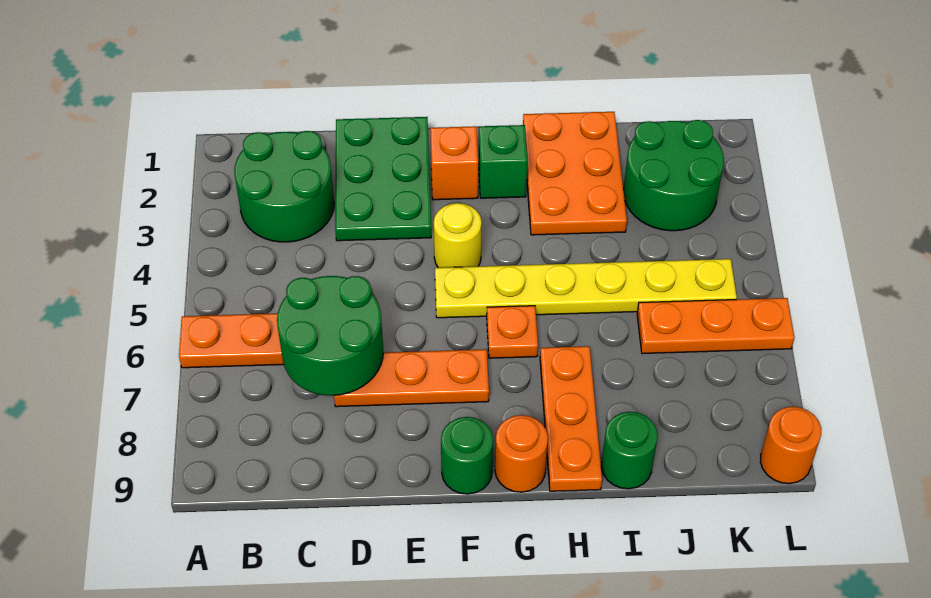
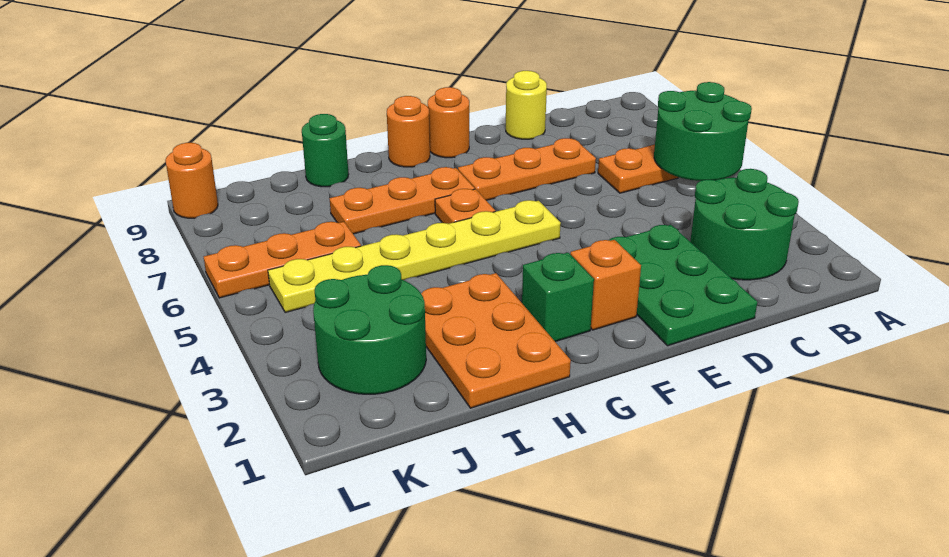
green 2x2 round brick [277,276,383,396] -> green 2x2 round brick moved to [654,82,752,181]
yellow 1x1 round brick [434,203,482,268] -> yellow 1x1 round brick moved to [506,71,547,139]
green 1x1 round brick [441,417,493,494] -> orange 1x1 round brick [428,87,469,158]
orange 1x3 plate [540,346,602,491] -> orange 1x3 plate turned to [330,167,475,234]

